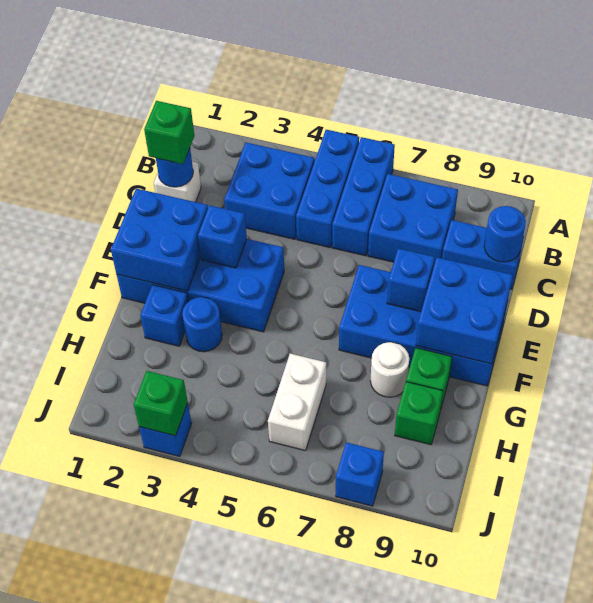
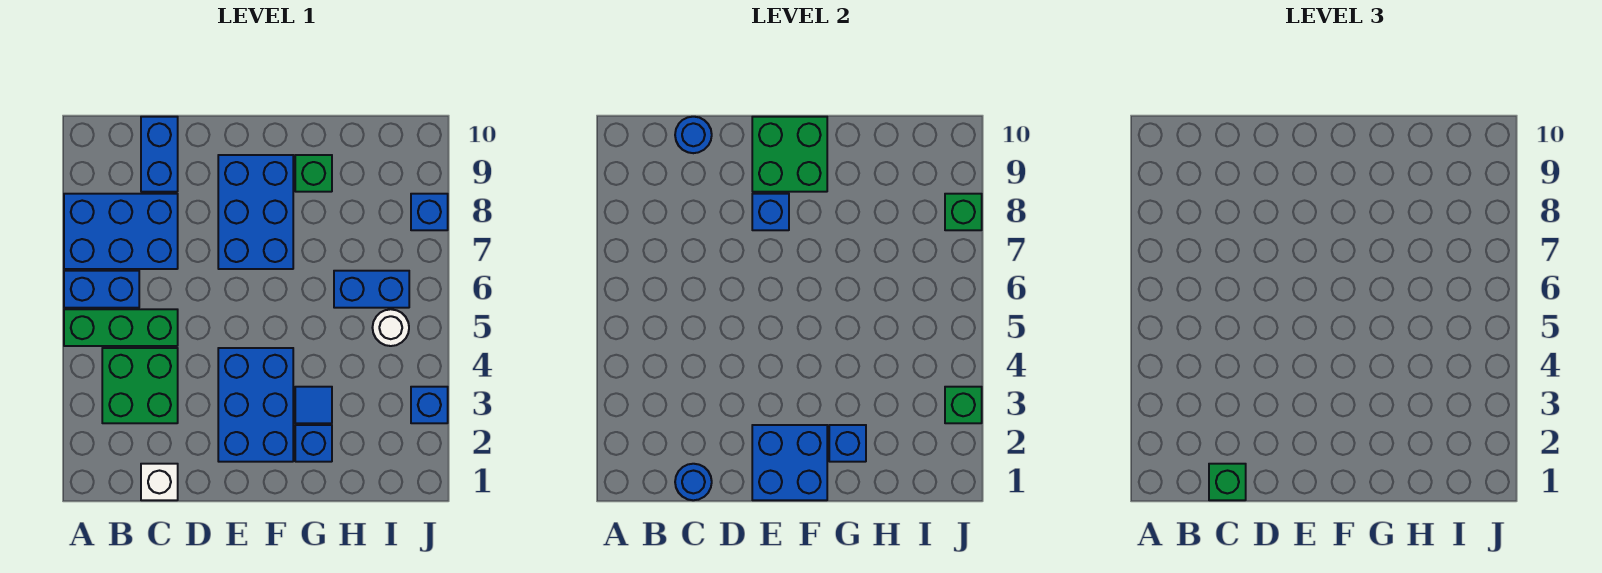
blue 1x3 brick [296,130,359,248] -> green 1x3 brick [64,309,178,346]
blue 1x3 brick [332,137,395,256] -> blue 1x2 brick [64,271,139,308]
blue 2x2 brick [224,143,314,239] -> green 2x2 brick [102,348,178,423]
blue 2x2 brick [368,174,458,265] -> blue 2x3 brick [64,194,178,269]
blue 2x4 brick [117,239,284,332] -> blue 2x3 brick [218,348,293,462]
blue 1x1 brick [198,205,247,268] -> blue 1x1 brick moved to [829,425,866,462]
blue 2x4 brick [339,265,507,386] -> blue 2x3 brick [218,155,293,269]
blue 2x2 brick [416,258,513,364] -> green 2x2 brick [752,117,827,192]
blue 1x1 round brick [182,297,222,352] -> blue 1x1 tile [295,387,332,423]
white 1x1 round brick [370,342,409,397] -> white 1x1 round brick moved to [372,309,409,346]
white 1x2 brick [268,354,326,451] -> blue 1x2 brick [334,271,409,308]
green 1x1 brick [395,382,443,445] -> green 1x1 brick moved to [945,194,982,230]

